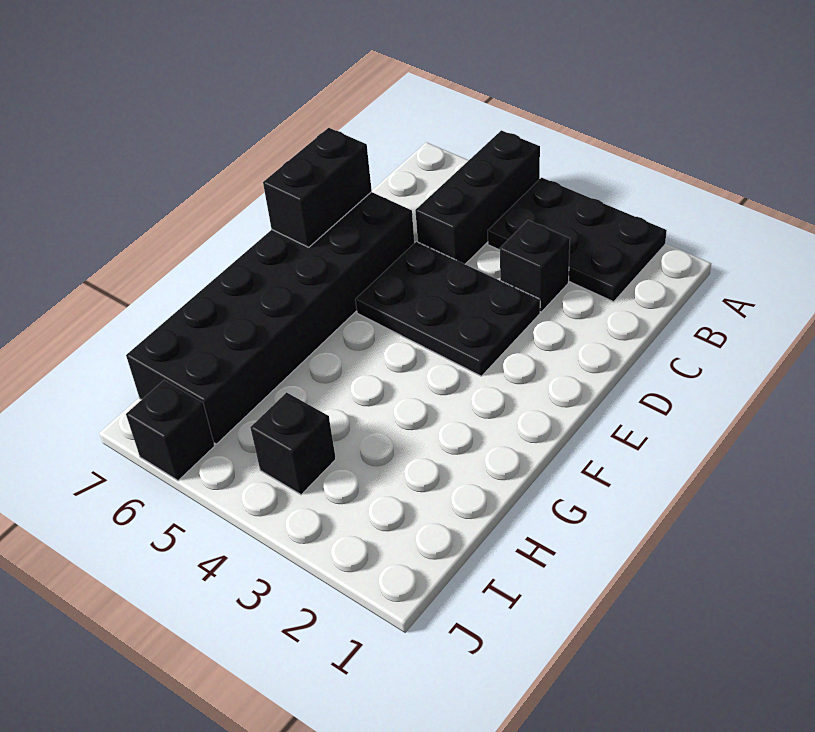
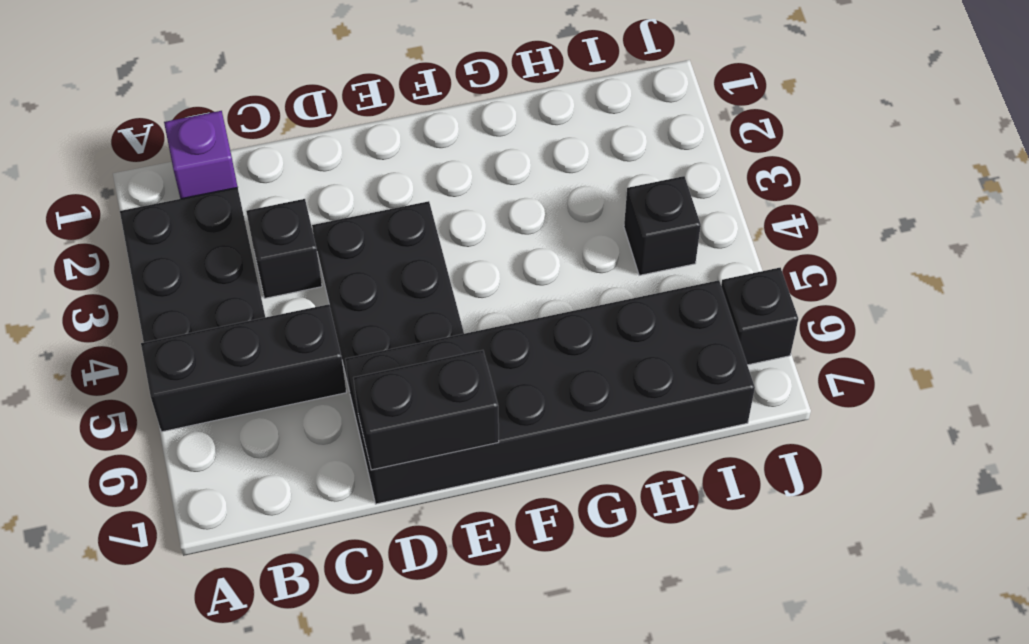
none -> purple 1x1 brick [164,111,237,199]

